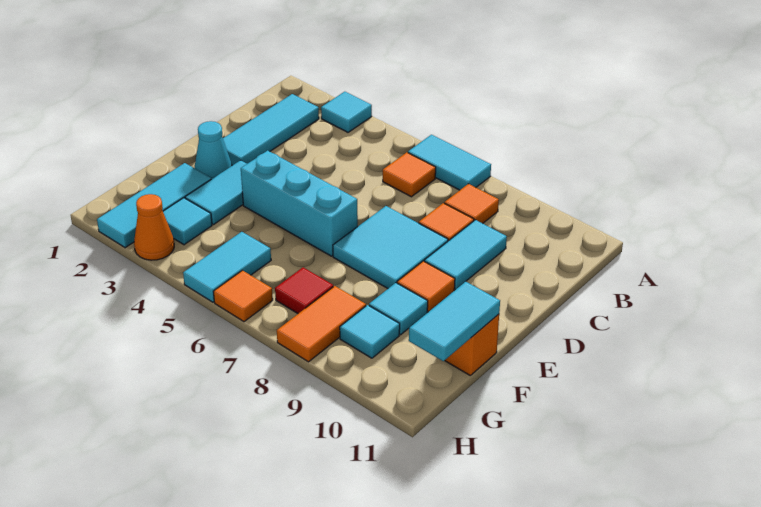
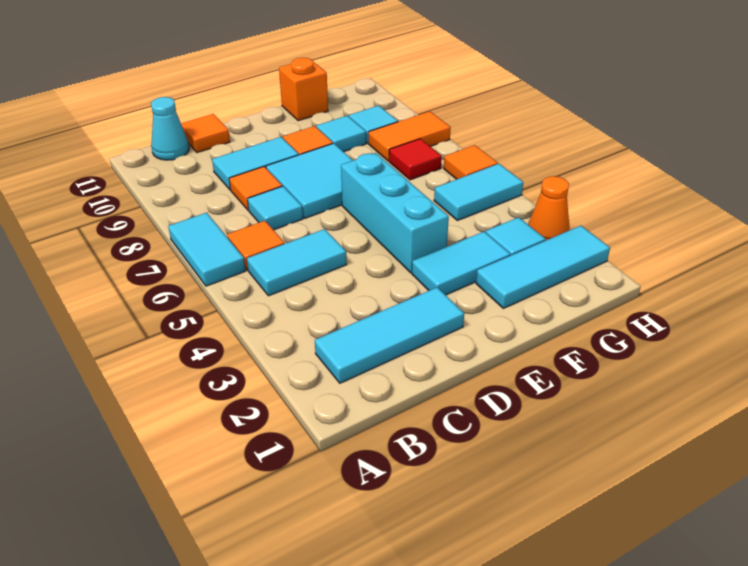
cyan 1x1 tile [321,92,372,132] -> cyan 1x1 tile moved to [248,186,303,230]
orange 1x1 tile [444,184,499,223] -> orange 1x1 tile moved to [181,114,230,153]
cyan 1x1 cone [195,121,232,179] -> cyan 1x1 cone moved to [151,97,189,160]
cyan 1x2 tile [409,282,500,361] -> cyan 1x2 tile moved to [247,229,347,296]

